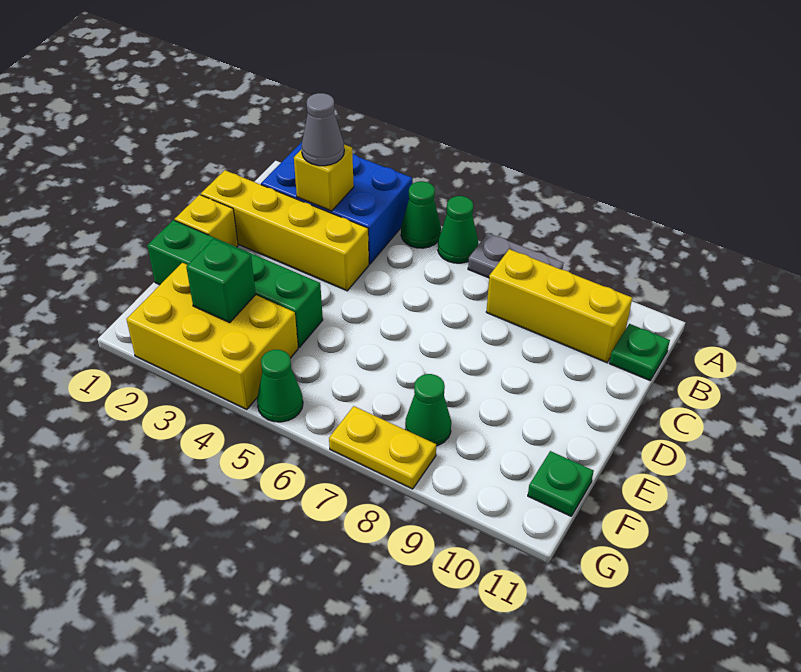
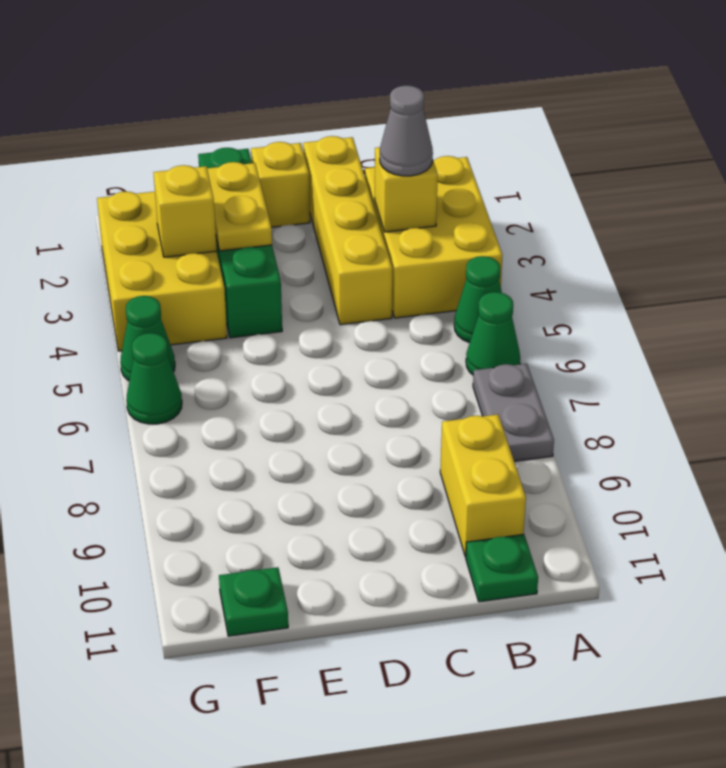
blue 2x3 brick [261,142,412,264] -> yellow 2x3 brick [365,156,503,318]
yellow 1x3 brick [486,249,632,363] -> yellow 1x2 brick [440,415,526,557]
green 1x1 brick [186,239,256,323] -> yellow 1x1 brick [153,165,217,257]
green 1x1 cone [405,374,451,446] -> green 1x1 cone moved to [126,333,182,424]
yellow 1x2 plate [329,406,436,489] -> yellow 1x2 plate moved to [207,162,272,251]

